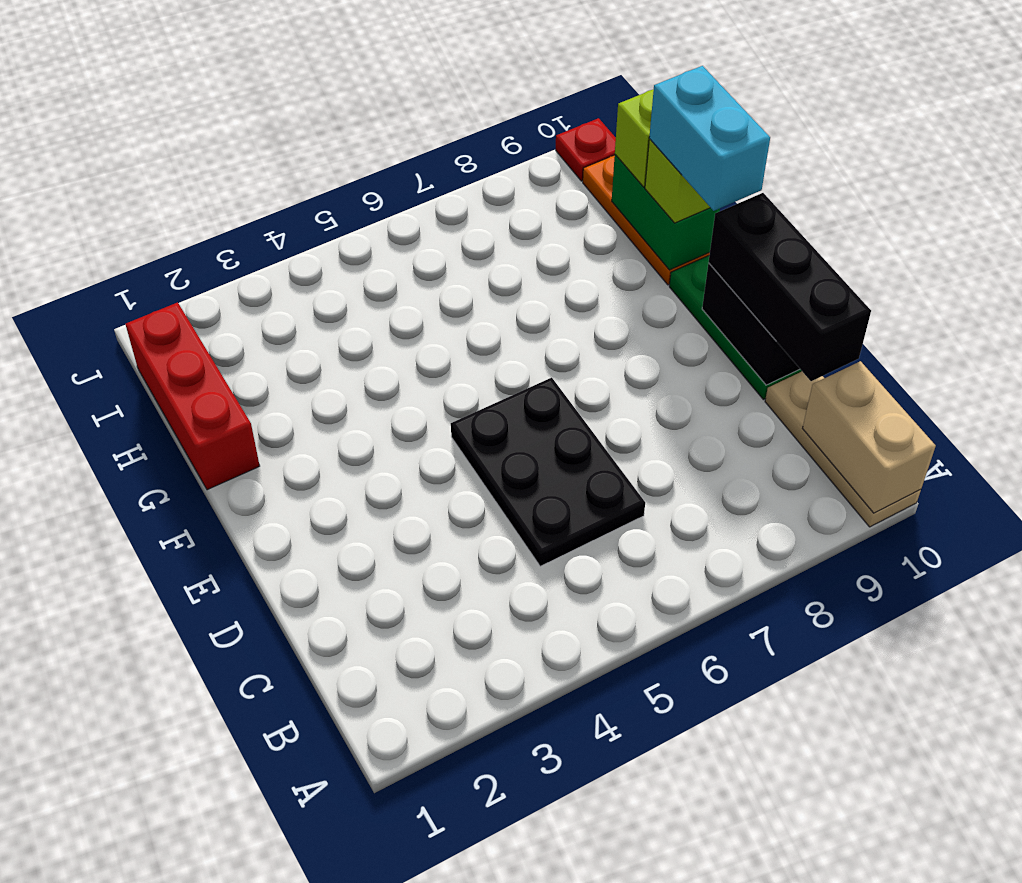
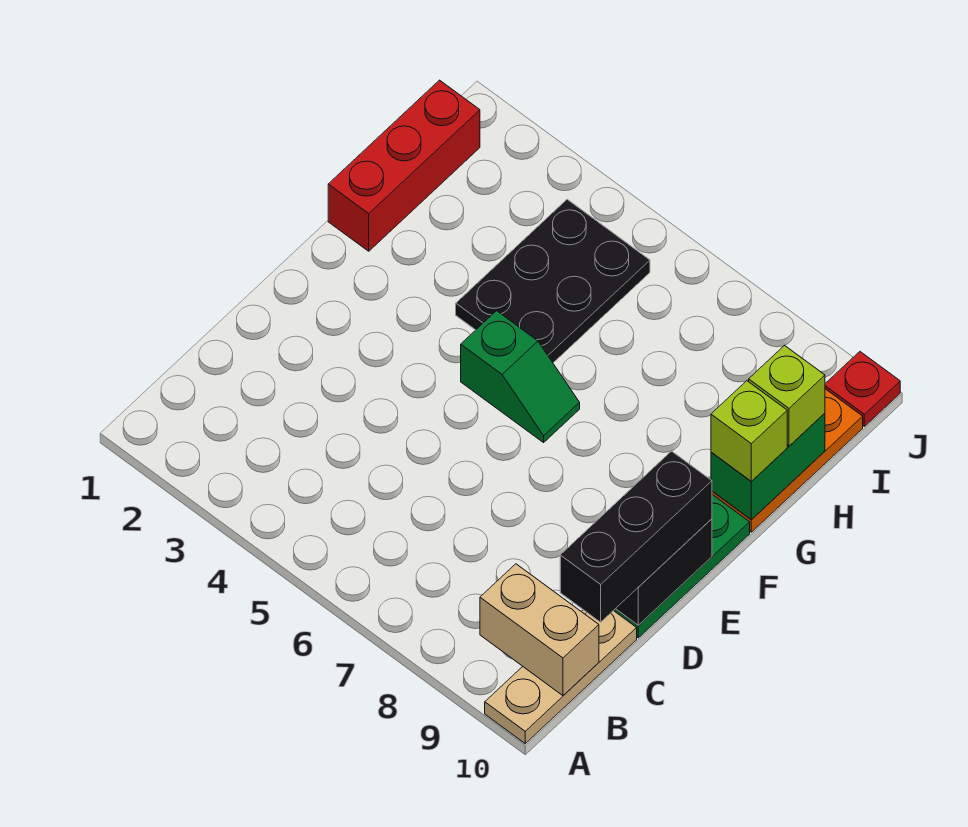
tan 1x2 brick [802,361,936,513] -> tan 1x2 brick turned to [480,564,599,696]
black 2x3 plate [451,378,645,566] -> black 2x3 plate moved to [456,199,650,363]
none -> green 1x2 slope [461,311,580,443]
cyan 1x2 brick [649,66,770,211] -> none

